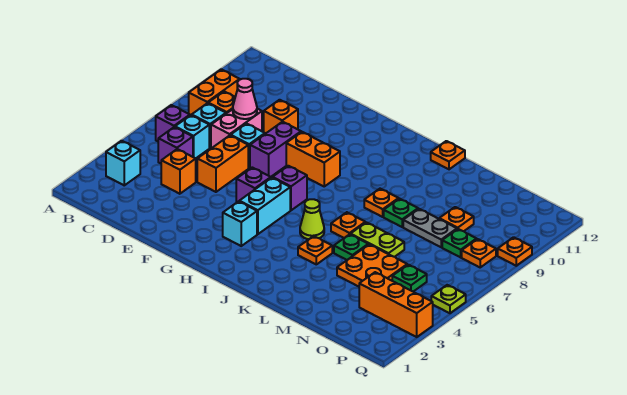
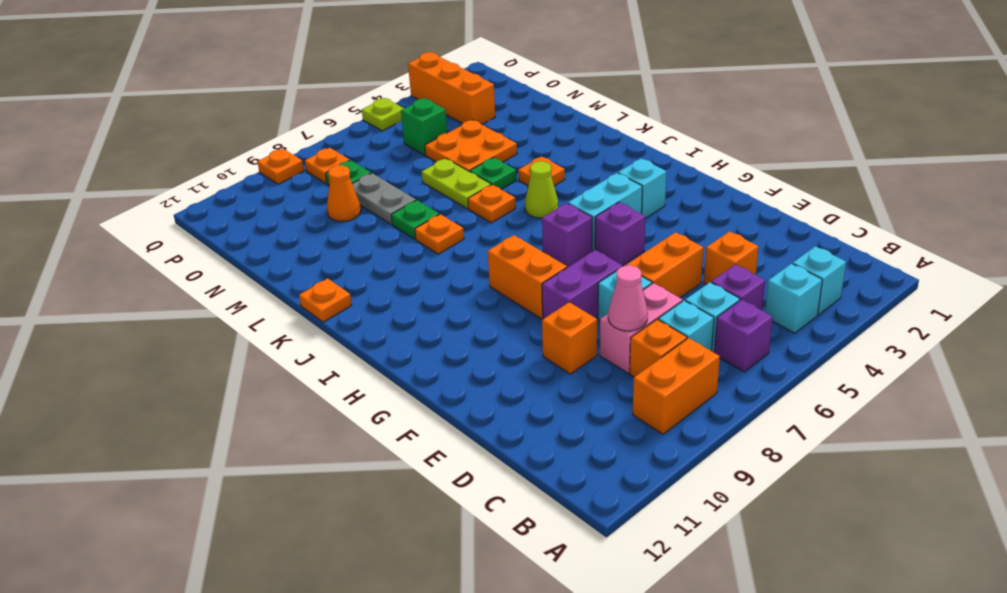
none -> cyan 1x1 brick [765,264,822,333]
orange 1x1 plate [439,207,474,231] -> orange 1x1 cone [327,165,361,221]
green 1x1 plate [392,265,427,292] -> green 1x1 brick [401,98,447,155]

